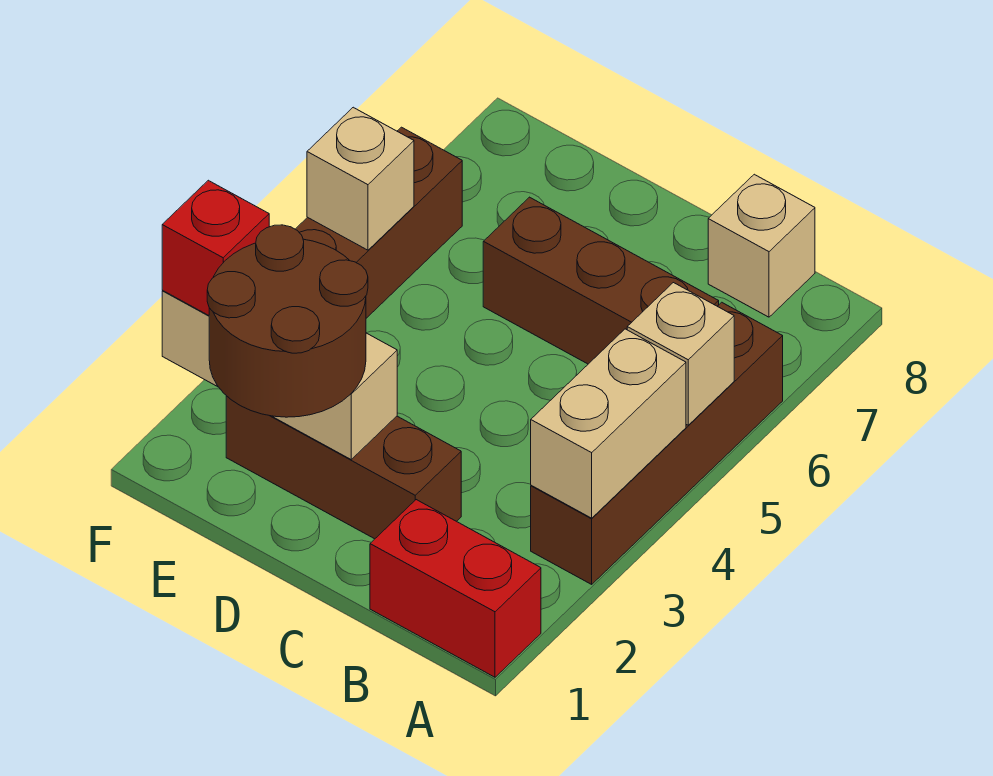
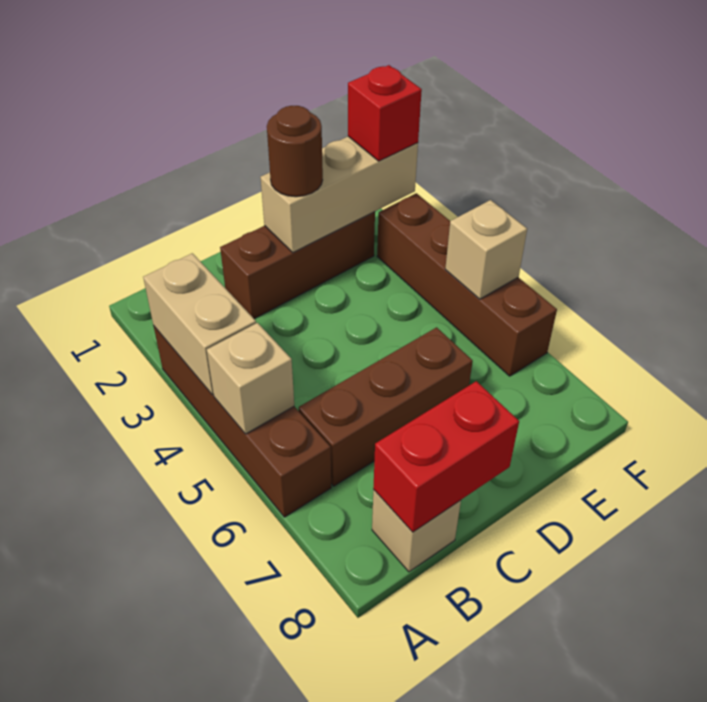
red 1x2 brick [370,500,541,677] -> red 1x2 brick moved to [373,381,519,532]
brown 2x2 round brick [207,225,368,417] -> brown 1x1 round brick [267,106,323,197]

